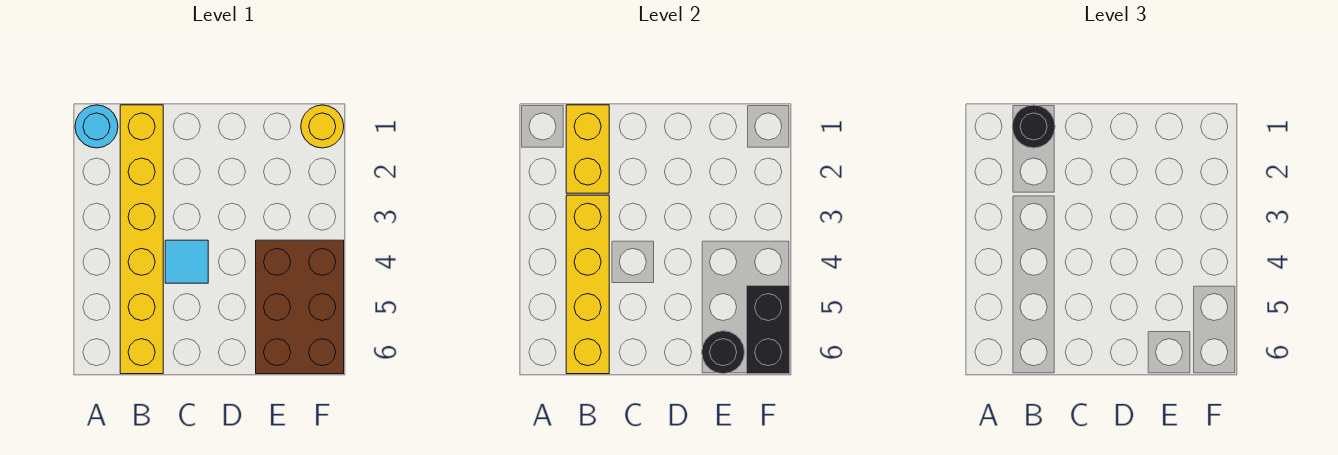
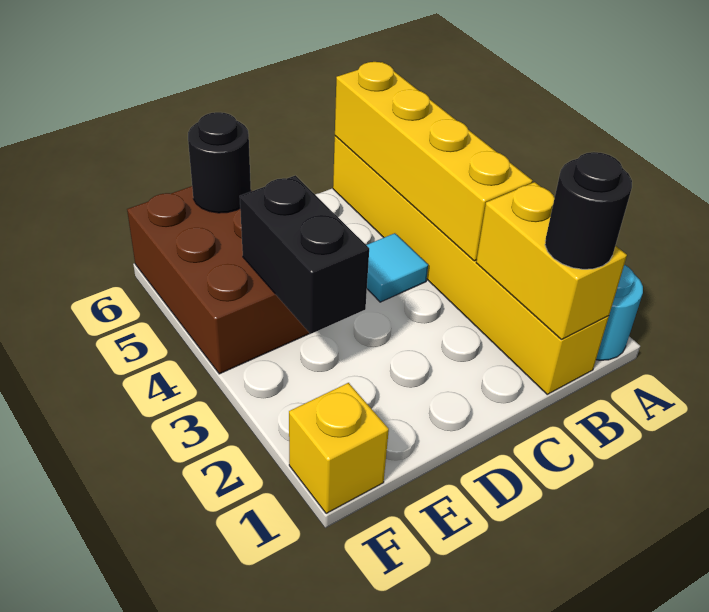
yellow 1x1 round brick [301,105,344,148] -> yellow 1x1 brick [289,383,389,514]
black 1x2 brick [747,286,790,374] -> black 1x2 brick moved to [240,175,369,334]

